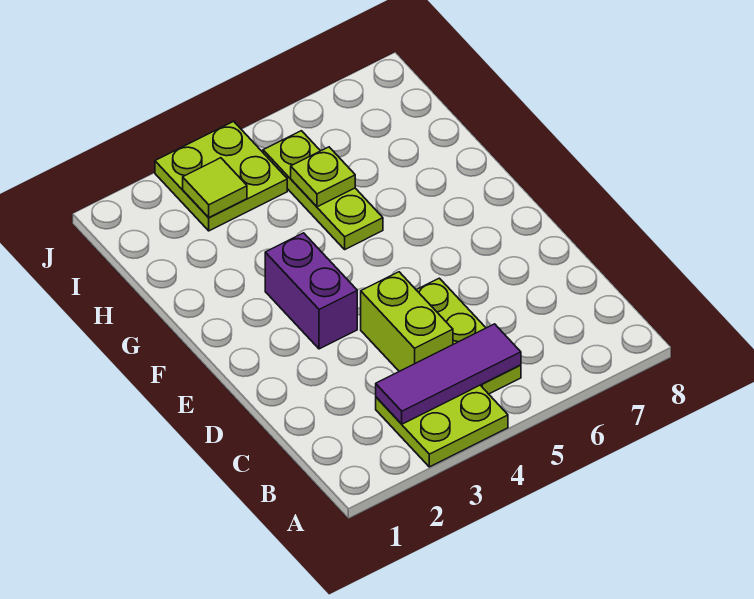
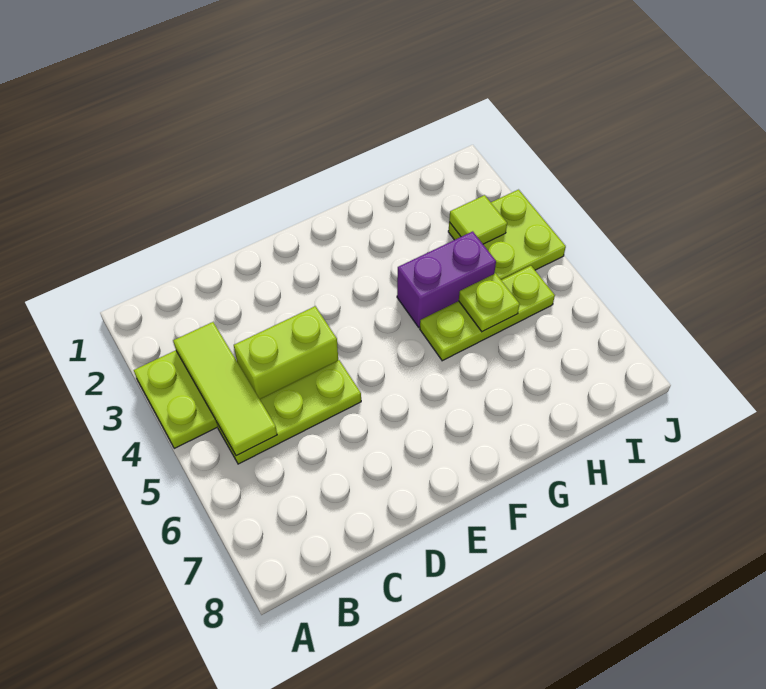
purple 1x3 tile [376,324,521,424] -> lime 1x3 tile [173,322,277,456]
purple 1x2 brick [265,233,357,349] -> purple 1x2 brick moved to [397,231,496,327]

